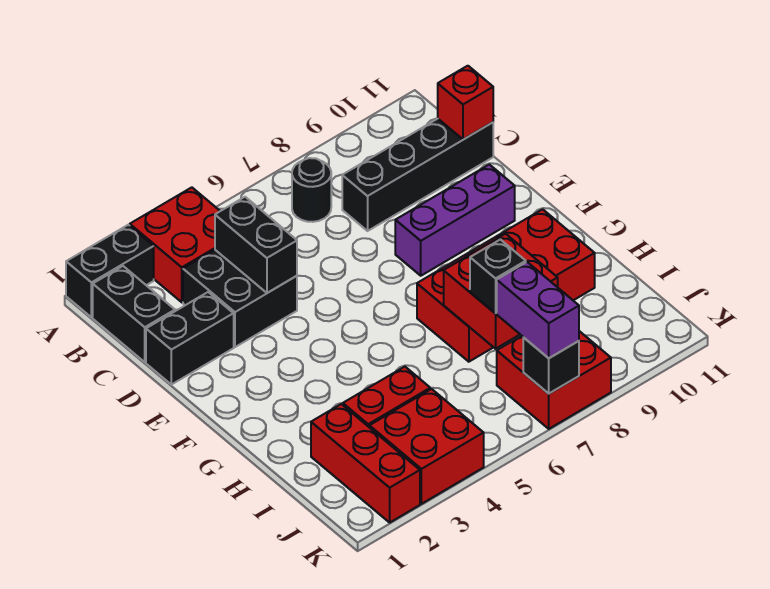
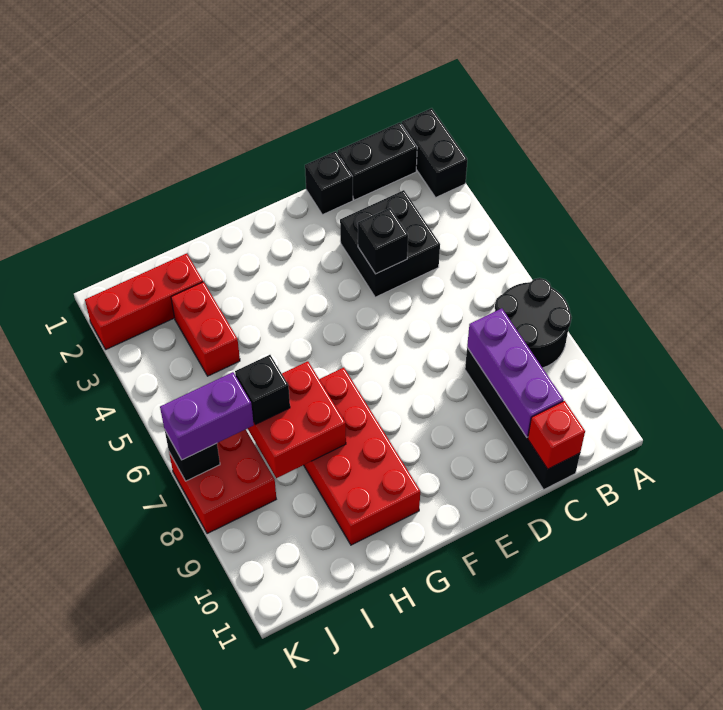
red 2x2 brick [130,187,220,302] -> none
black 1x1 round brick [292,158,331,222] -> black 2x2 round brick [495,278,572,368]
black 1x2 brick [215,197,297,293] -> black 1x1 brick [358,208,408,274]
black 1x2 brick [146,292,234,385] -> black 1x1 brick [305,151,353,215]
purple 1x3 brick [395,165,515,276] -> purple 1x3 brick moved to [467,308,564,437]
red 2x2 brick [369,389,484,504] -> none

